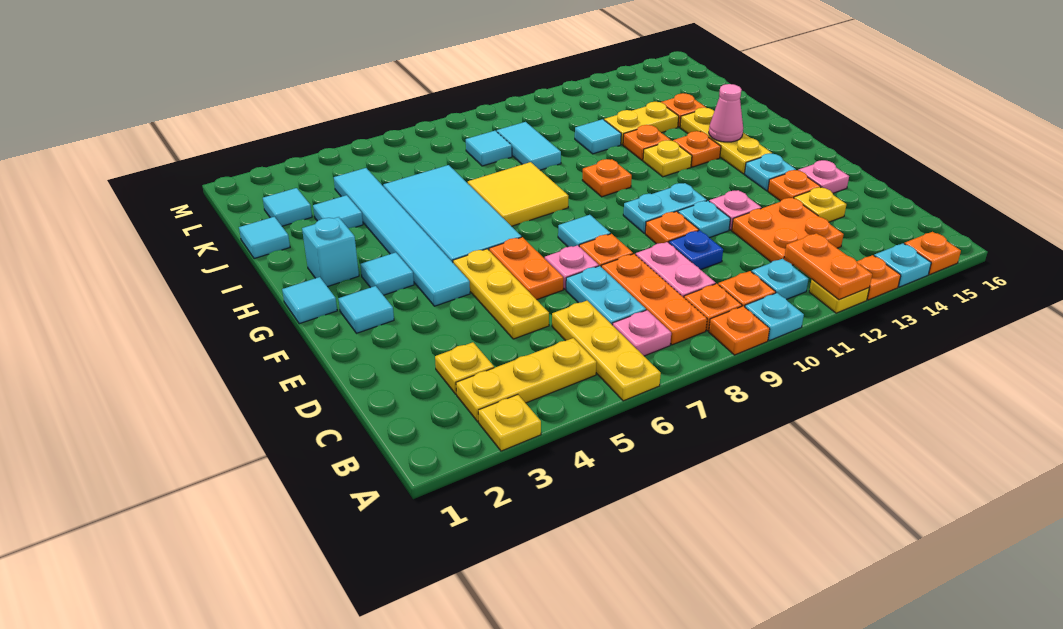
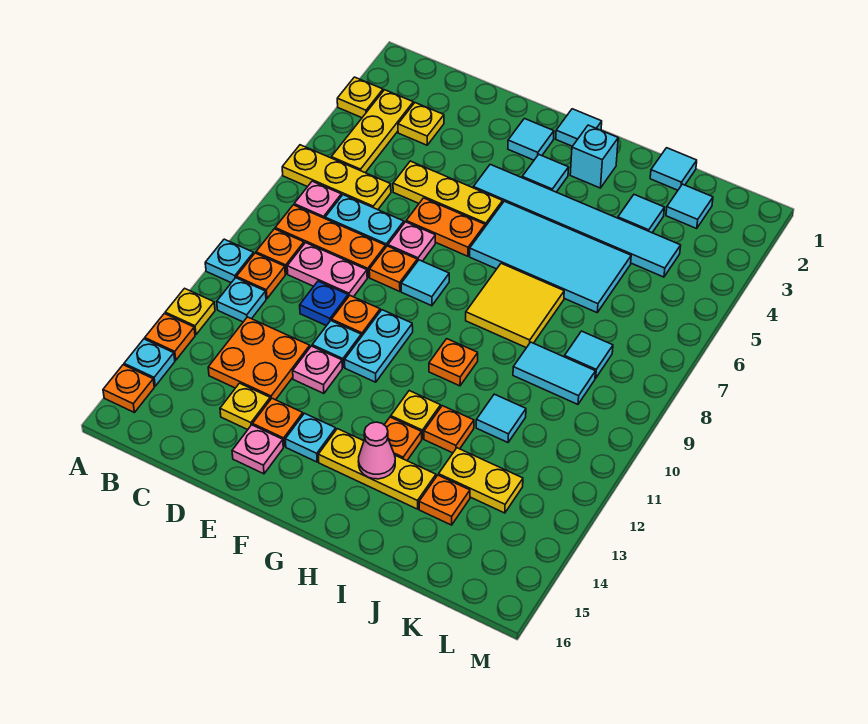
orange 1x1 plate [709,306,770,355] -> none
orange 1x2 plate [784,233,872,300] -> none
yellow 1x2 plate [604,102,679,145] -> yellow 1x2 plate turned to [439,448,523,513]

